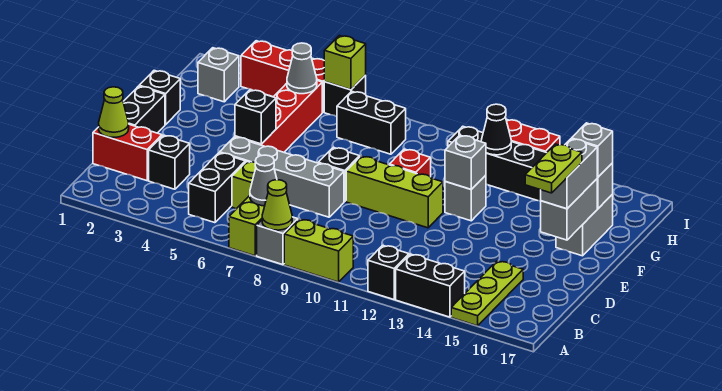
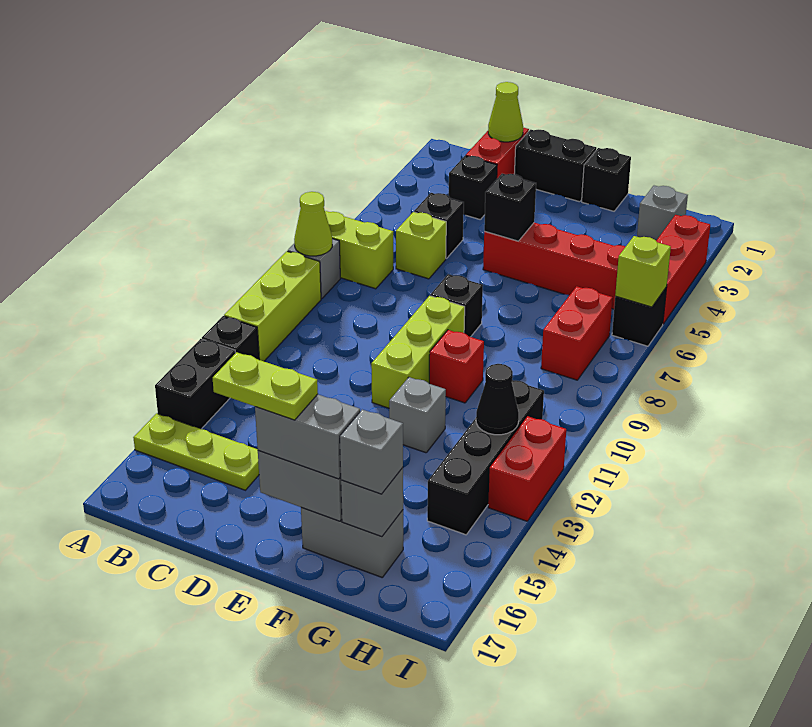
lime 1x2 brick [284,219,353,282] -> lime 1x3 brick [224,251,321,361]
black 1x2 brick [189,153,245,223] -> black 1x1 brick [414,193,464,259]
grey 1x1 cone [250,155,277,206] -> none
grey 1x4 brick [220,137,344,217] -> none
grey 1x1 brick [445,135,486,189] -> none
grey 1x1 cone [287,43,317,94] -> none
black 1x2 brick [337,91,406,154] -> red 1x2 brick [541,286,613,380]

